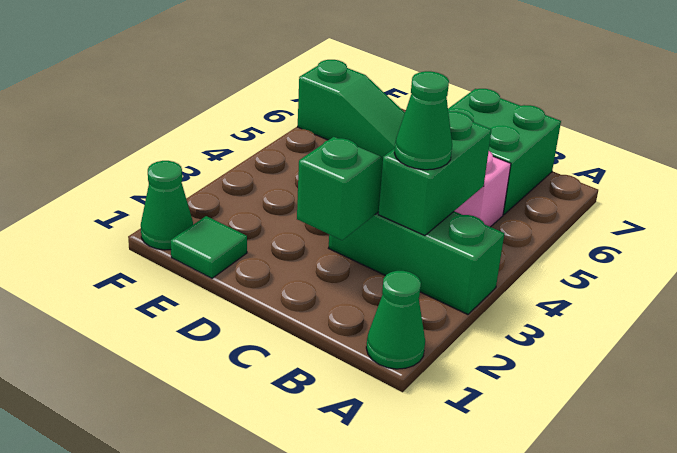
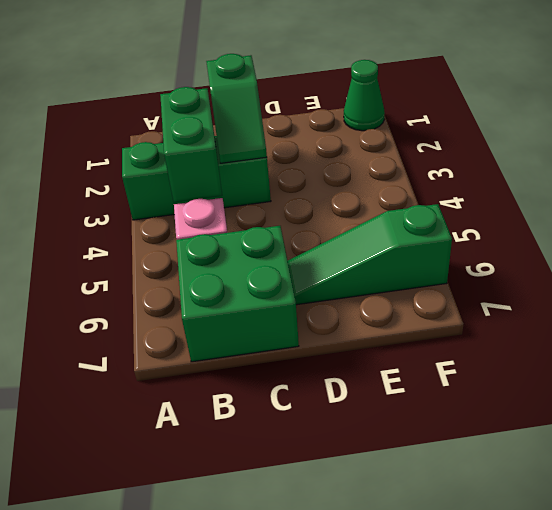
green 1x1 cone [366,271,425,369] -> none
green 1x1 cone [394,71,452,170] -> none
green 1x1 tile [171,216,247,278] -> none

